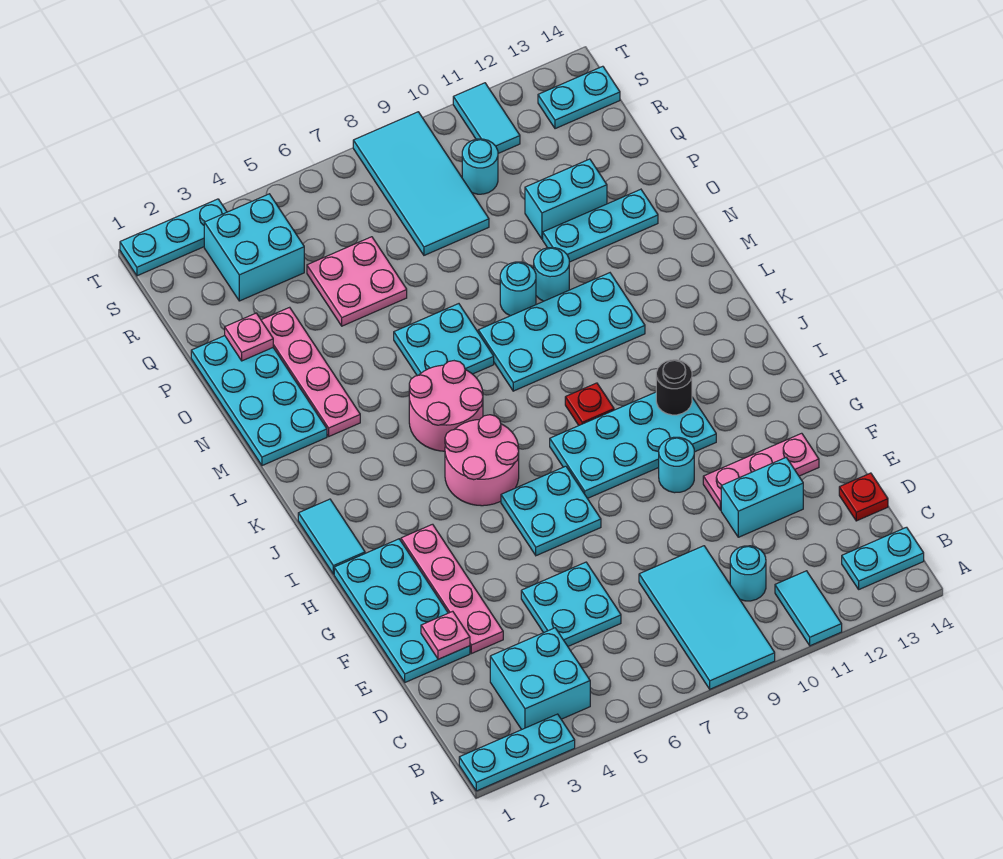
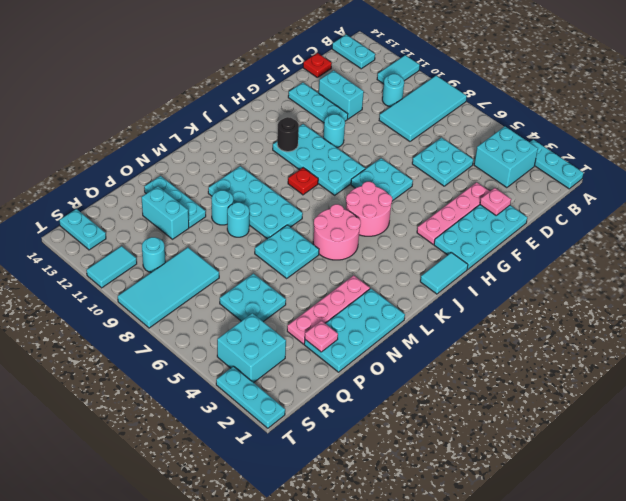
pink 1x3 plate [703,433,819,510] -> cyan 1x3 plate [288,83,348,123]
pink 2x2 plate [307,237,407,326] -> cyan 2x2 plate [220,274,286,322]

